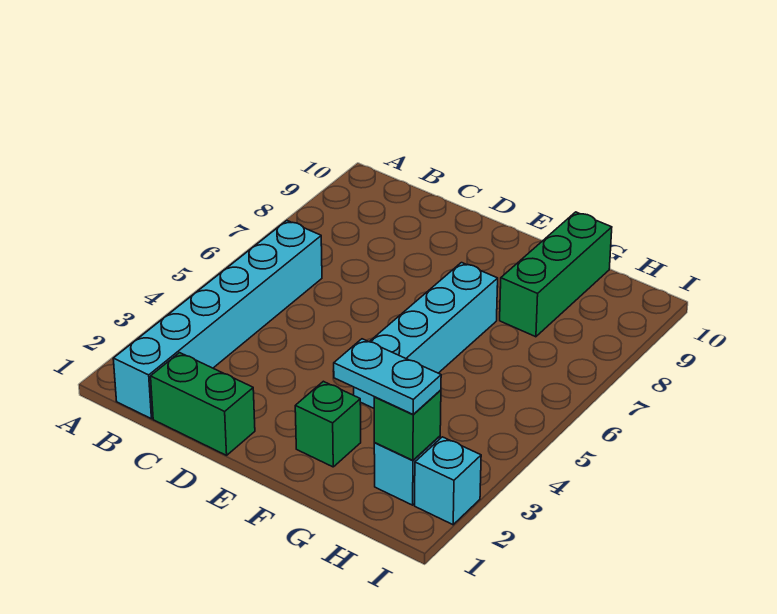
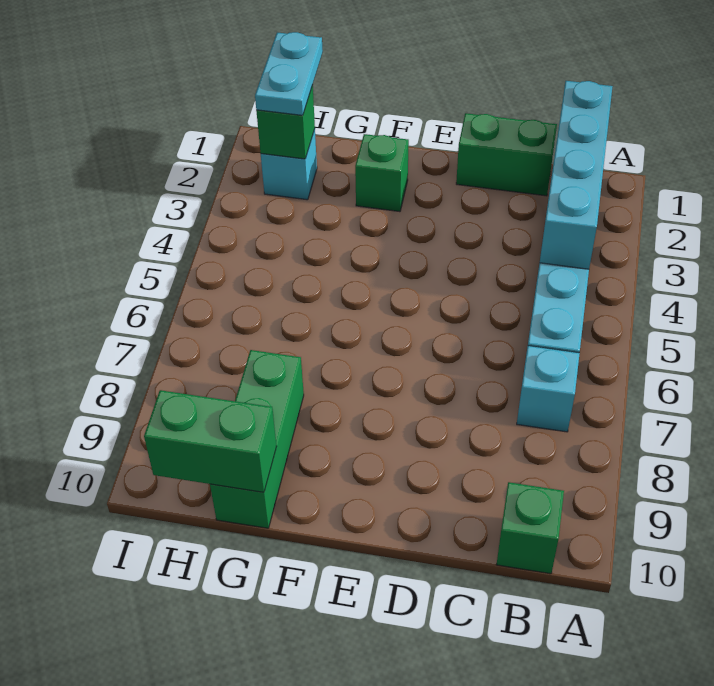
none -> green 1x1 brick [496,482,564,574]
cyan 1x4 brick [354,263,498,408] -> cyan 1x4 brick moved to [540,81,613,269]
cyan 1x2 plate [334,339,441,414] -> cyan 1x2 plate turned to [255,32,323,115]
none -> green 1x2 brick [144,390,277,492]
cyan 1x1 brick [415,437,481,525] -> cyan 1x1 brick moved to [517,346,580,432]

